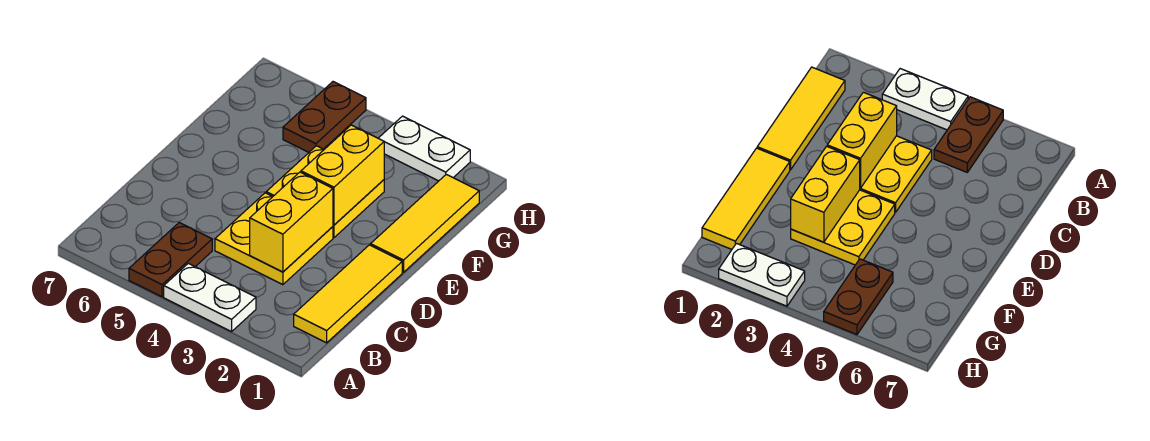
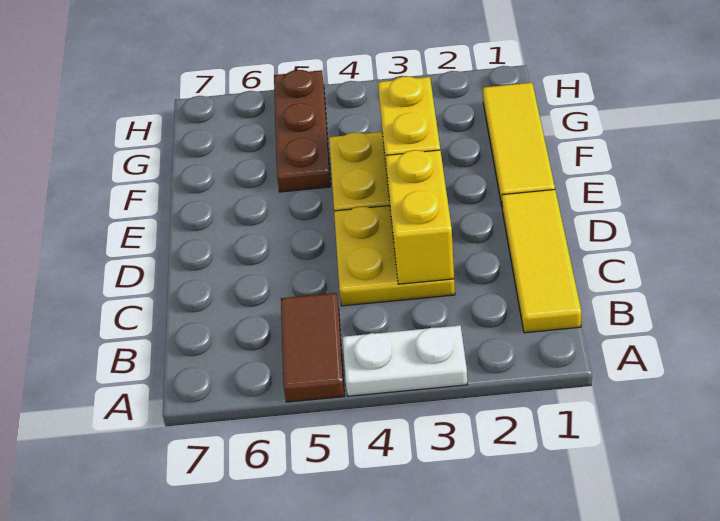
brown 1x2 plate [129,223,212,297] -> brown 1x2 tile [281,293,345,402]
brown 1x2 plate [283,82,366,152] -> brown 1x3 plate [274,70,331,192]
white 1x2 plate [378,116,470,181] -> none

